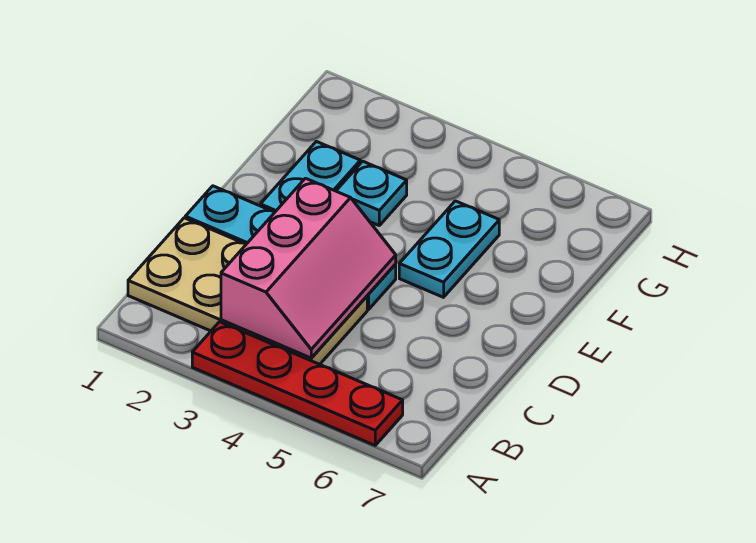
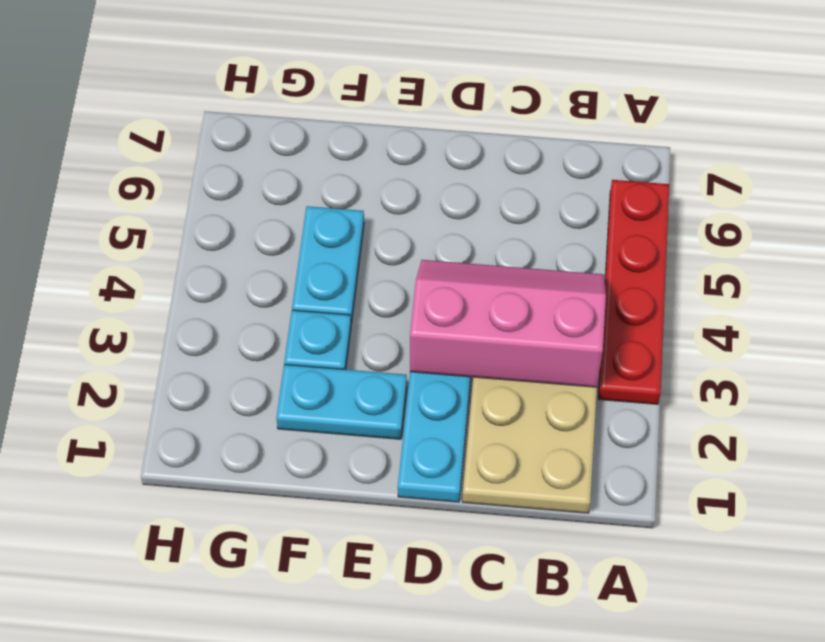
cyan 1x2 plate [399,201,499,297] -> cyan 1x2 plate turned to [292,206,364,324]

